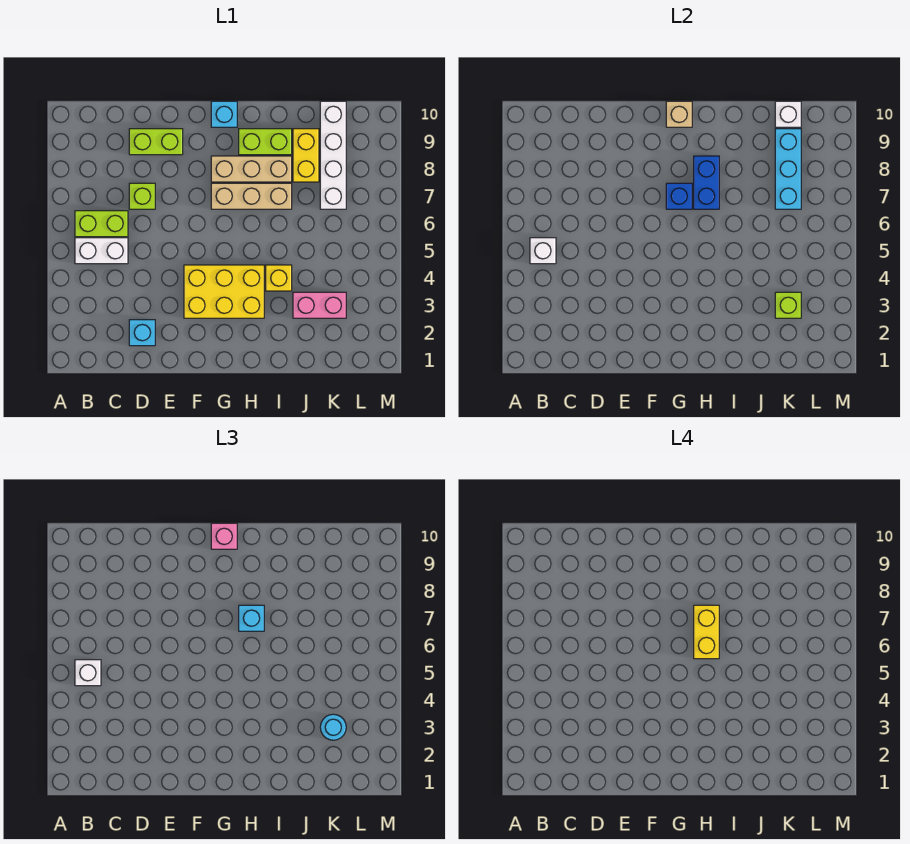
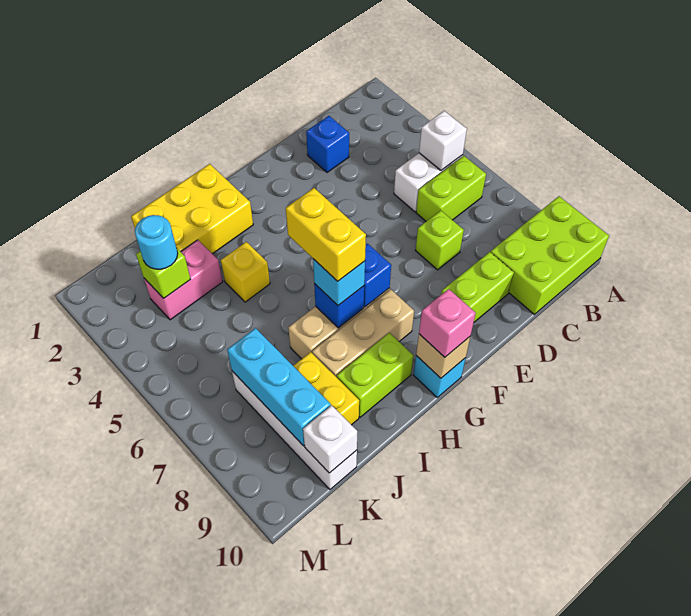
none -> lime 2x3 brick [491,196,609,314]
white 1x1 brick [75,660,101,686] -> none
cyan 1x1 brick [129,320,155,346] -> blue 1x1 brick [306,116,349,172]
yellow 2x3 brick [184,265,264,318] -> yellow 2x3 brick moved to [131,164,253,254]
blue 1x2 brick [694,156,719,209] -> blue 1x1 brick [314,284,364,328]

